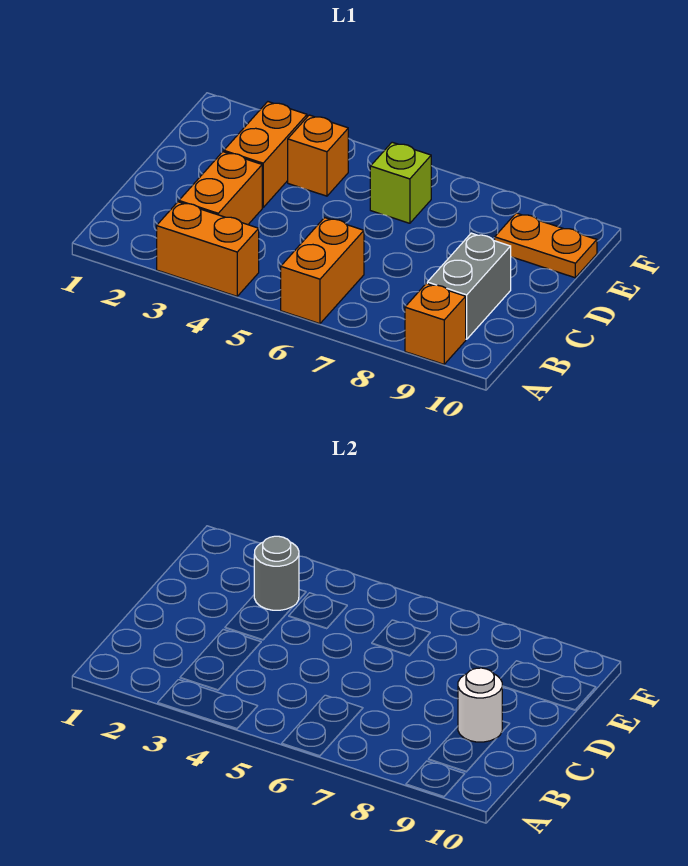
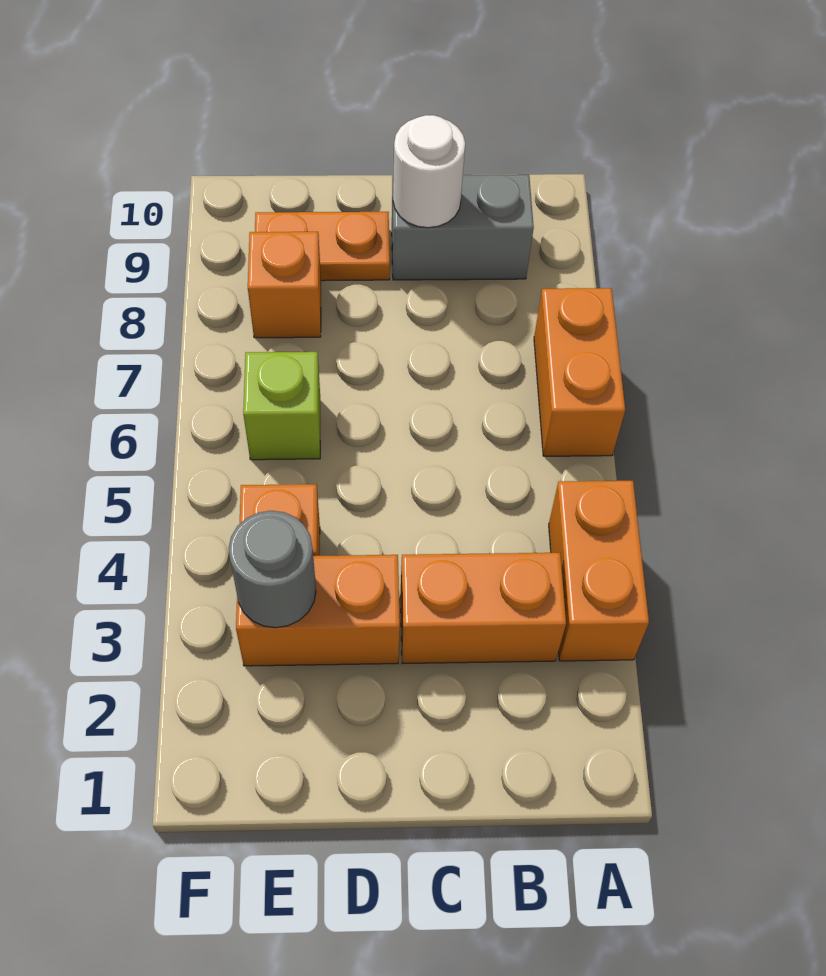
orange 1x2 brick [281,218,364,324] -> orange 1x2 brick turned to [534,288,625,456]
orange 1x1 brick [405,283,466,364] -> orange 1x1 brick moved to [248,232,321,338]
orange 1x2 plate [495,213,597,278] -> orange 1x2 plate turned to [255,212,390,281]

